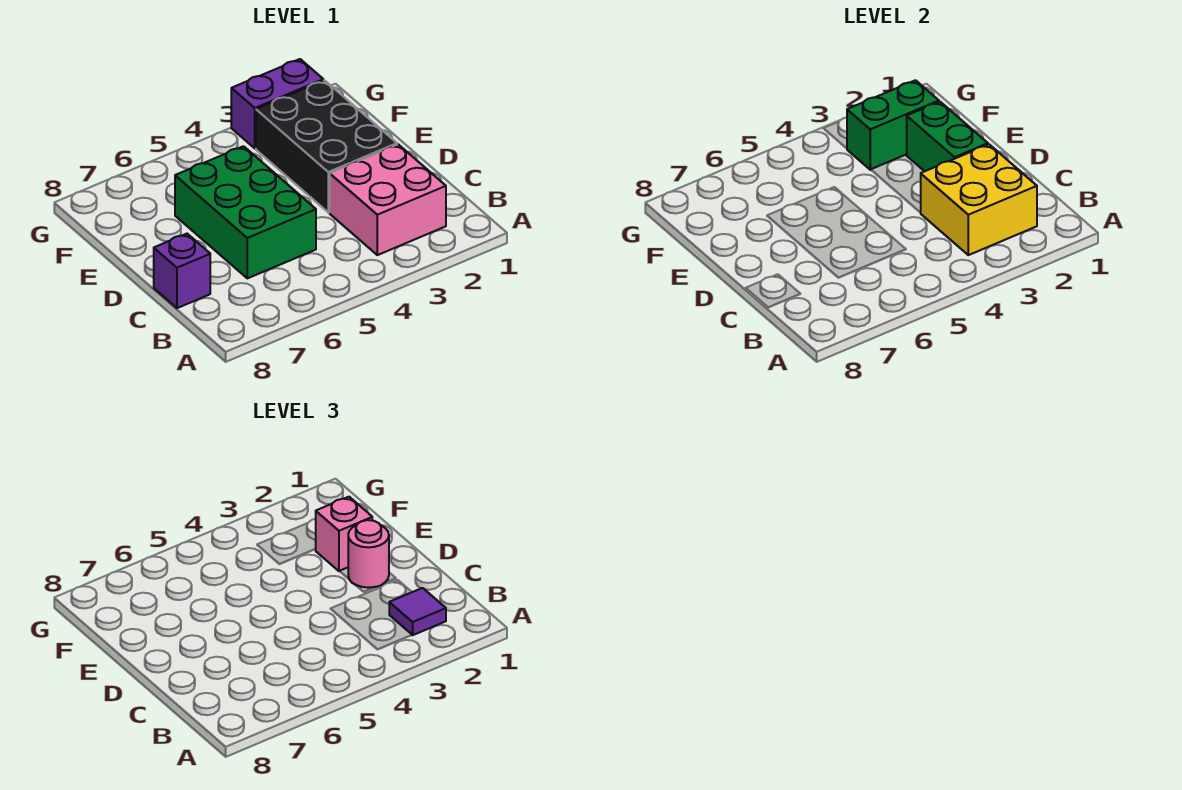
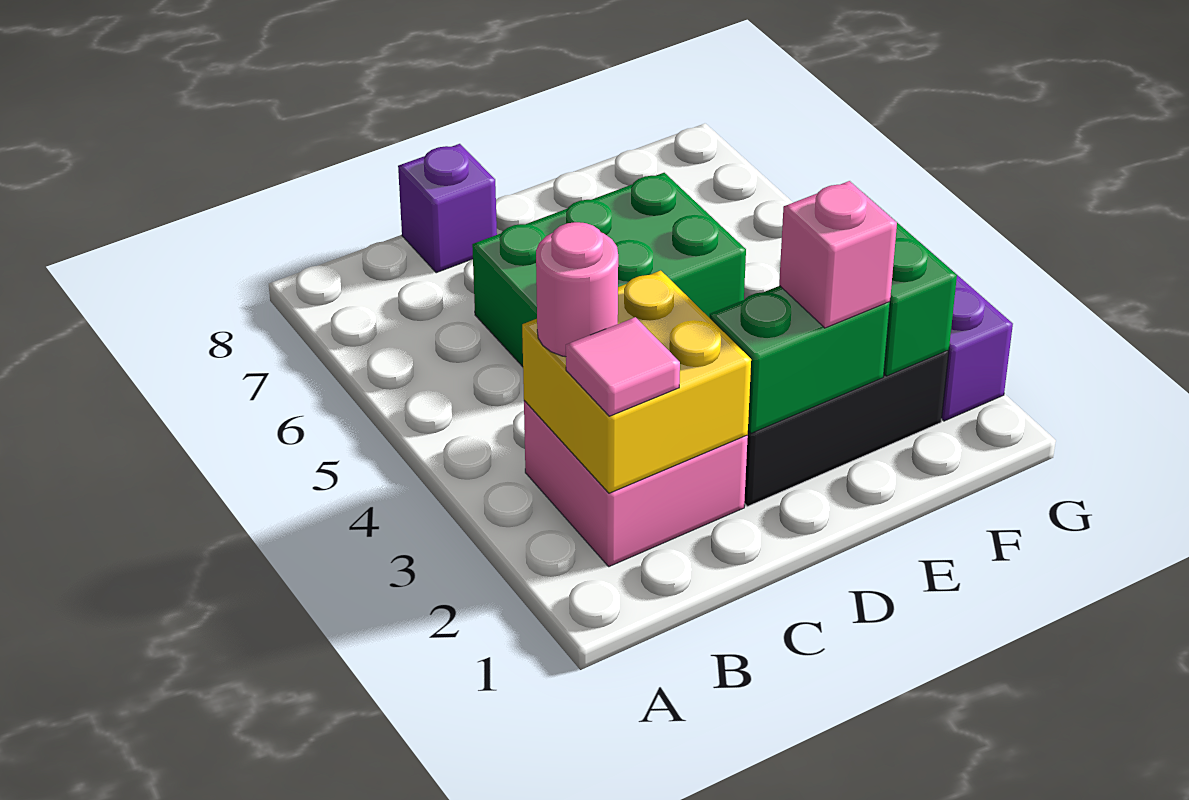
purple 1x1 tile [389,588,446,635] -> pink 1x1 tile [566,317,680,416]
pink 1x1 round brick [348,520,389,588] -> pink 1x1 round brick moved to [536,222,618,357]

